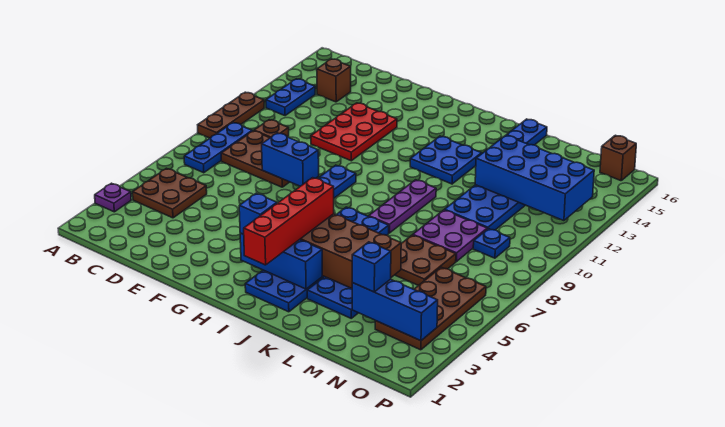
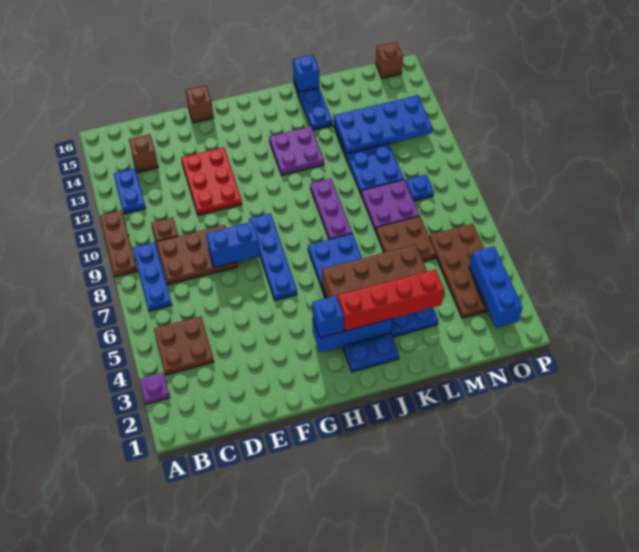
none -> brown 1x1 brick [186,85,214,123]
red 1x4 brick [243,178,334,265] -> red 1x4 brick turned to [338,269,444,331]
blue 2x2 plate [410,136,482,184] -> purple 2x2 plate [269,126,324,175]
blue 2x4 brick [475,135,594,221] -> blue 2x4 plate [334,95,433,154]
blue 1x3 brick [352,279,438,341] -> blue 1x3 brick turned to [469,246,523,328]
blue 1x1 brick [352,242,391,292] -> blue 1x1 brick moved to [293,55,319,92]

